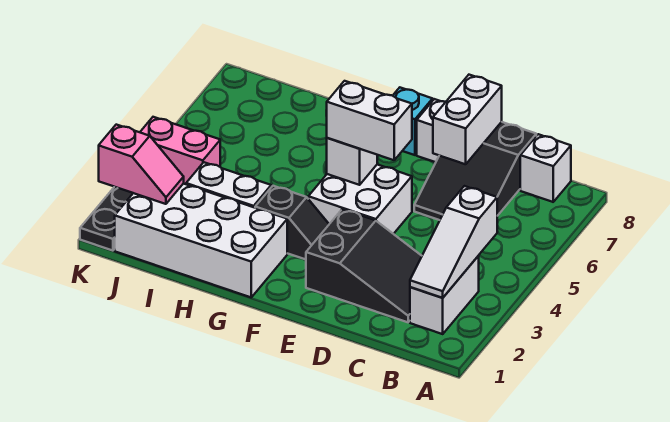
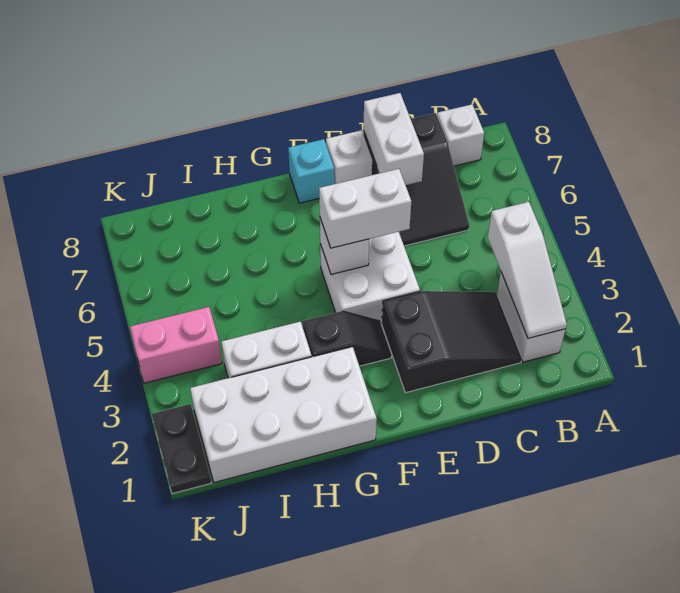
pink 1x2 slope [99,125,184,204] -> none

